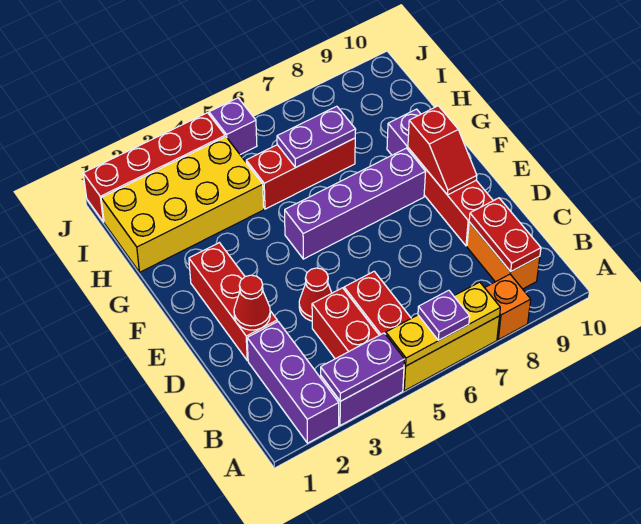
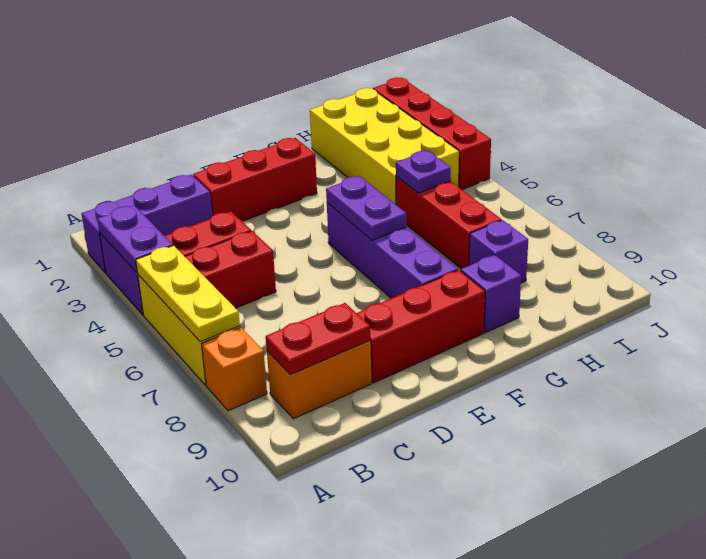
purple 1x1 plate [418,290,470,340] -> purple 1x1 plate moved to [396,151,451,193]
red 1x1 cone [234,275,270,330] -> none
red 1x1 cone [299,268,332,321] -> none
red 1x2 slope [408,106,477,195] -> none
purple 1x2 plate [277,106,356,167] -> purple 1x2 plate moved to [326,176,406,240]
purple 1x1 brick [209,98,257,155] -> purple 1x1 brick moved to [469,220,528,283]

